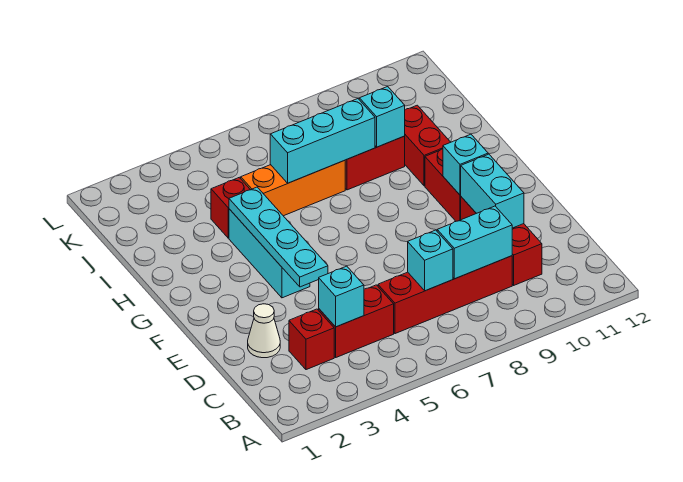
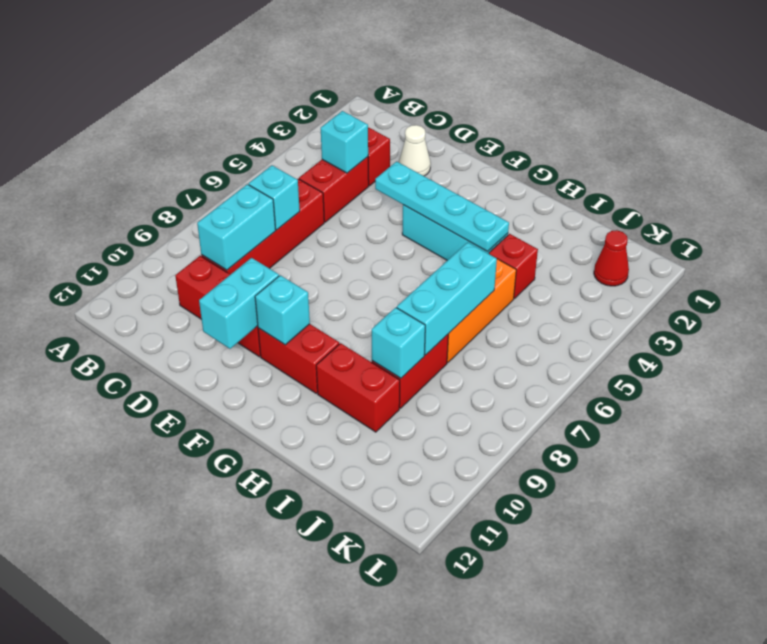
cyan 1x2 brick [461,154,524,228] -> cyan 1x2 brick turned to [199,258,279,349]
none -> red 1x1 cone [594,230,629,286]

